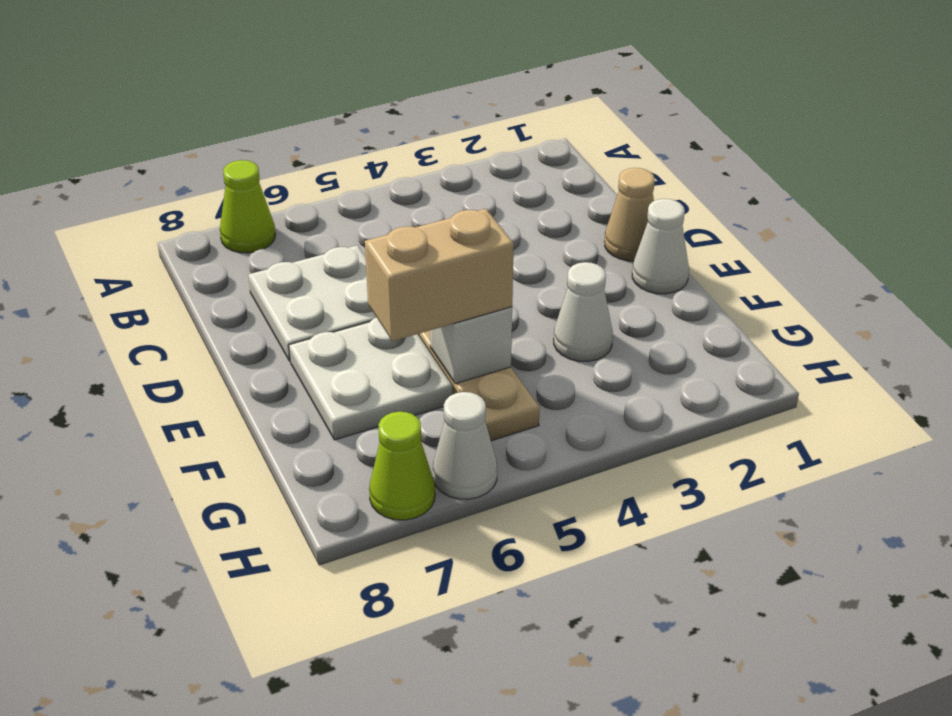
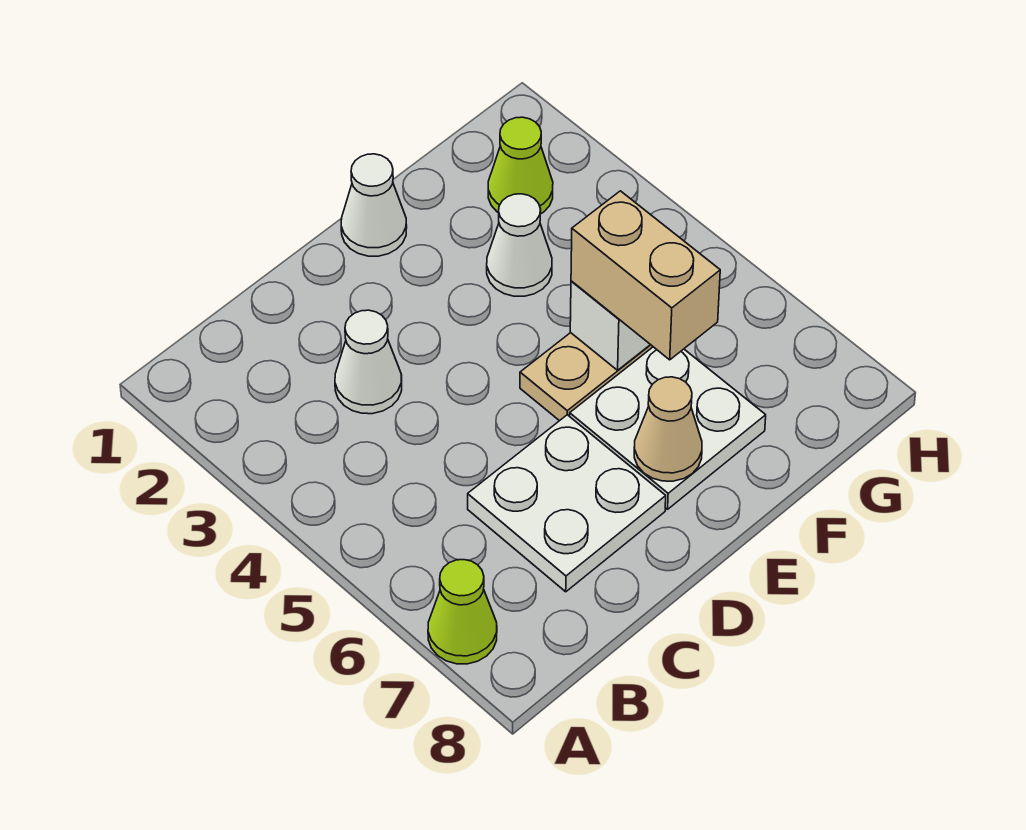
tan 1x1 cone [605,168,655,261] -> tan 1x1 cone moved to [634,377,702,481]
white 1x1 cone [433,392,497,499] -> white 1x1 cone moved to [335,310,402,414]
lime 1x1 cone [369,412,435,520] -> lime 1x1 cone moved to [488,117,553,214]

